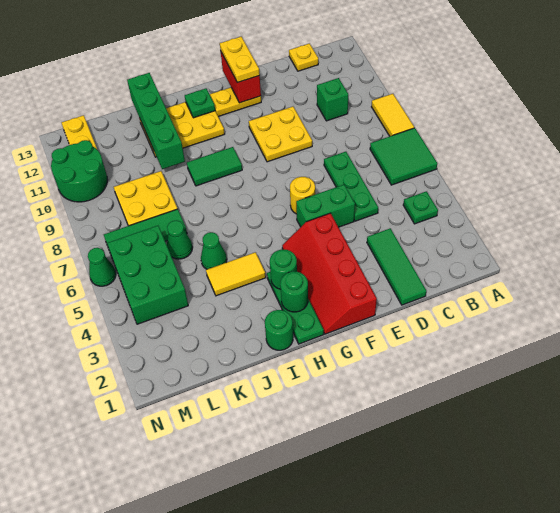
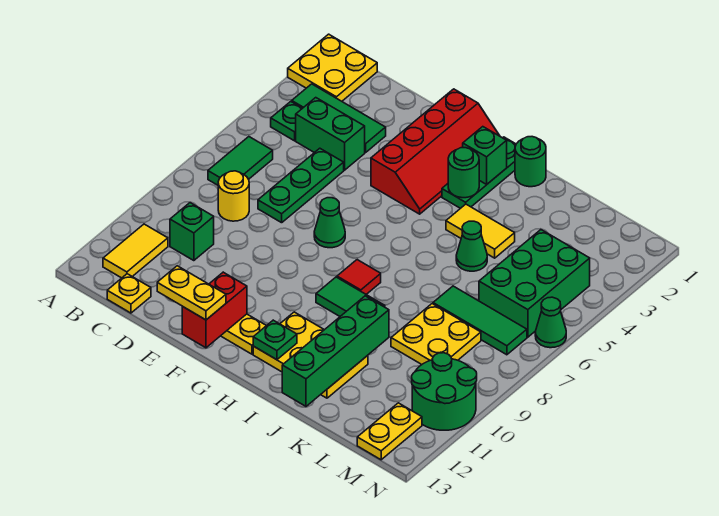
green 2x2 tile [370,128,437,185] -> green 1x2 tile [208,137,273,185]
yellow 1x2 tile [371,94,414,136] -> yellow 1x2 tile moved to [103,224,168,278]
green 1x3 tile [367,228,426,305] -> green 1x3 tile turned to [292,84,386,153]
green 1x2 brick [296,185,355,227] -> green 1x2 brick moved to [296,98,365,170]
yellow 2x2 plate [249,107,312,162] -> yellow 2x2 plate moved to [288,34,377,101]
yellow 1x1 round brick [290,177,315,214] -> yellow 1x1 round brick moved to [218,171,249,221]
yellow 1x2 plate [220,37,260,83] -> yellow 1x2 plate turned to [157,266,226,320]
green 1x1 round brick [280,271,308,312] -> green 1x1 brick [463,127,507,184]
none -> red 1x1 tile [337,260,381,294]
green 1x1 cone [167,221,193,259] -> green 1x1 cone moved to [314,198,345,248]

